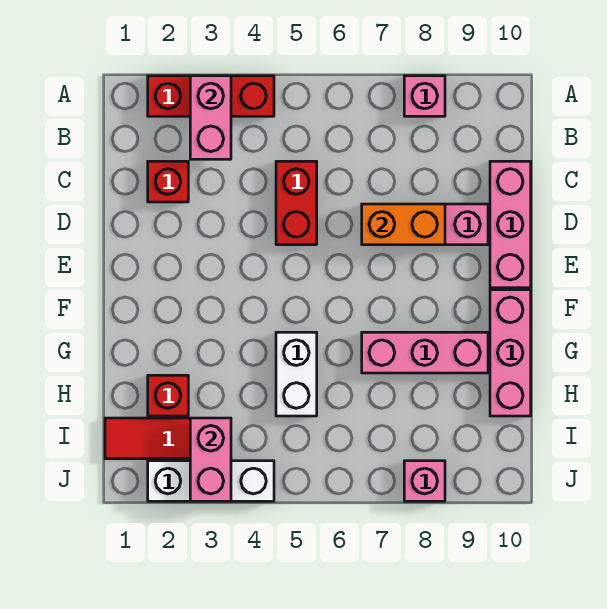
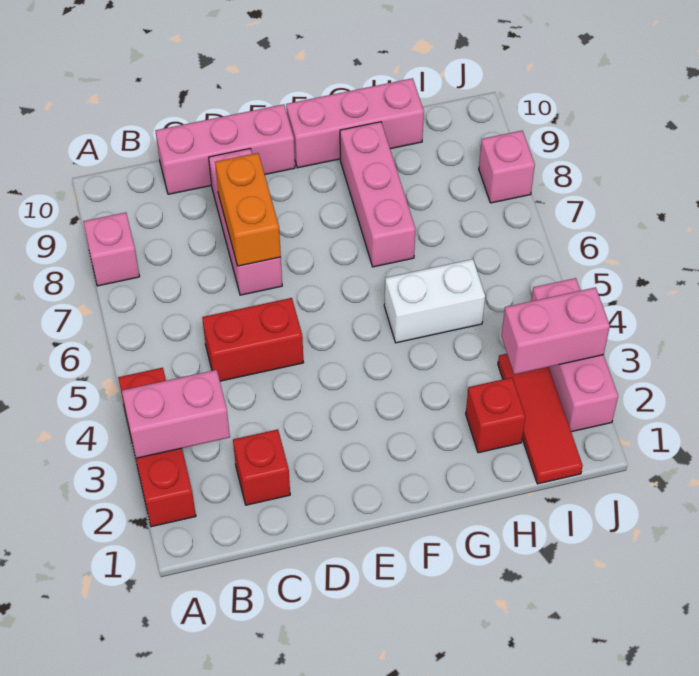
white 1x3 brick [148,461,274,501] -> pink 1x3 brick [531,278,618,432]

